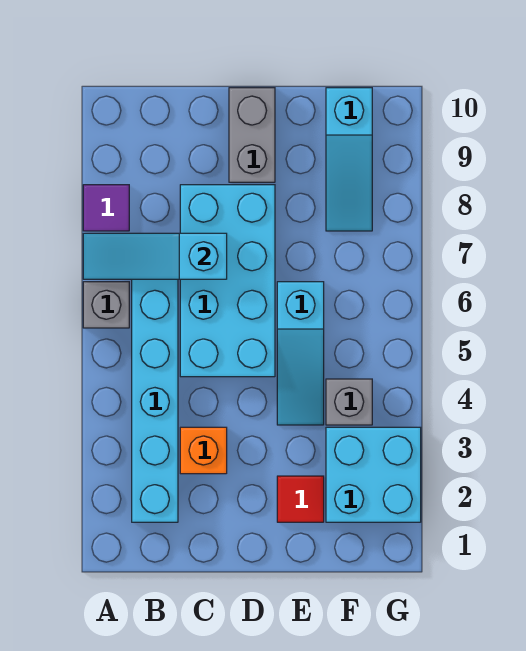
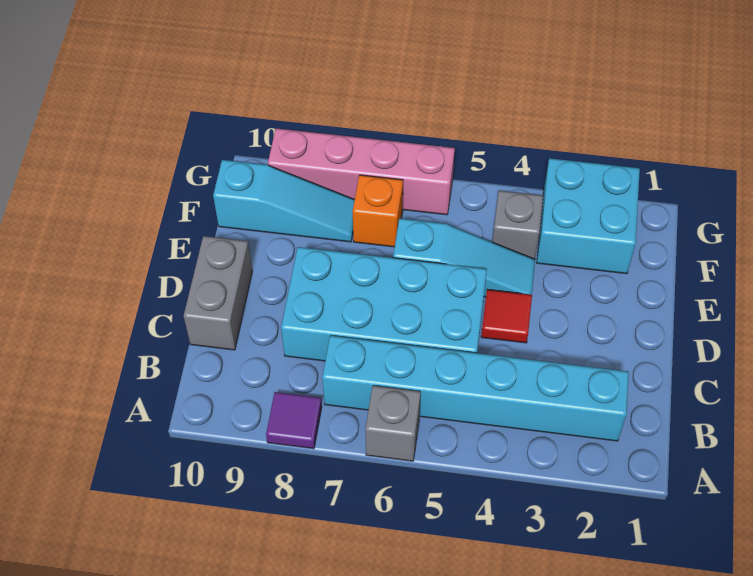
cyan 1x3 slope [83,233,227,279] -> none
orange 1x1 brick [180,427,227,474] -> orange 1x1 brick moved to [353,175,403,247]
grey 1x2 brick [229,88,275,182] -> grey 1x2 brick turned to [184,236,252,350]
red 1x1 tile [277,476,324,522] -> red 1x1 tile moved to [481,290,532,343]
none -> pink 1x4 brick [268,128,455,215]

